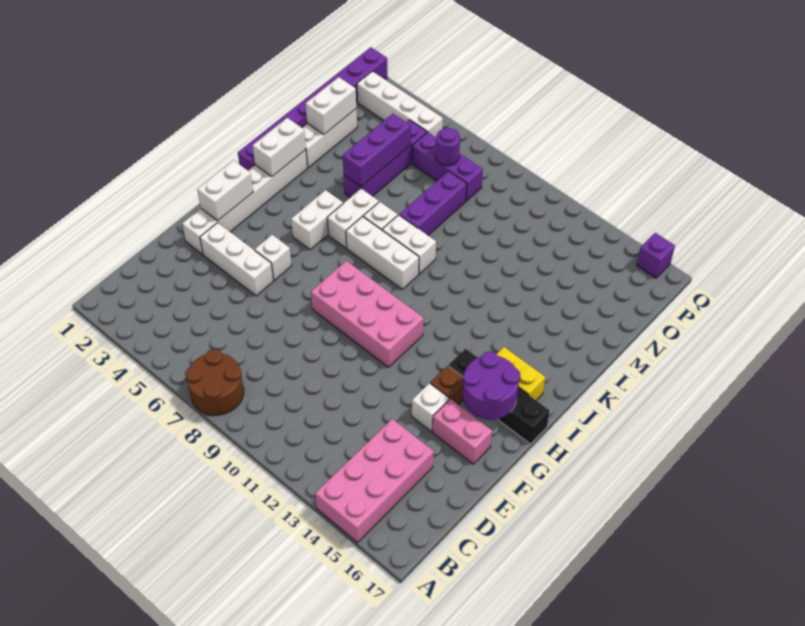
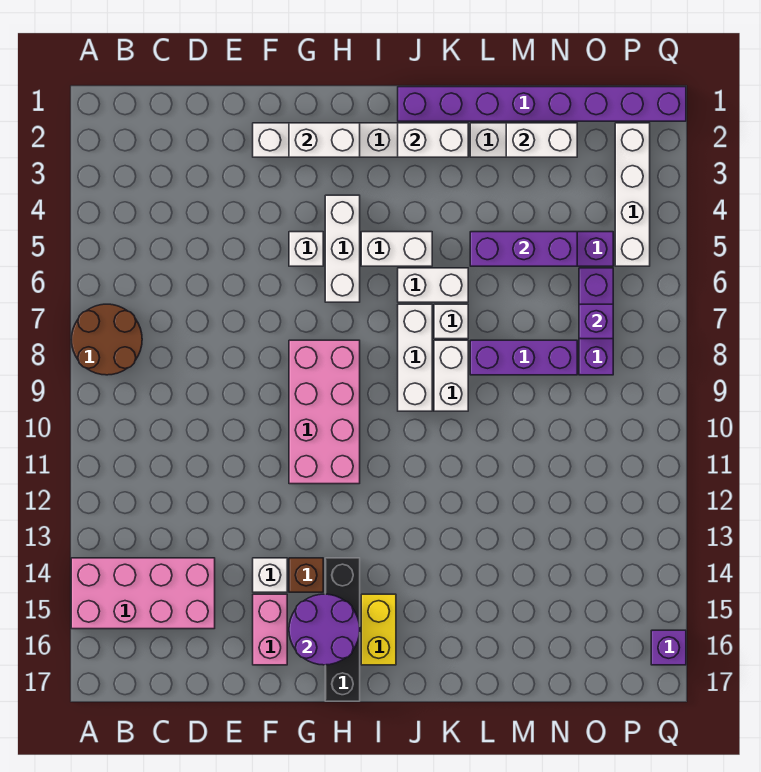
white 1x3 brick [200,223,273,296] -> white 1x3 brick moved to [325,195,360,302]
purple 1x1 round brick [436,128,460,166] -> purple 1x1 brick [579,304,613,339]

